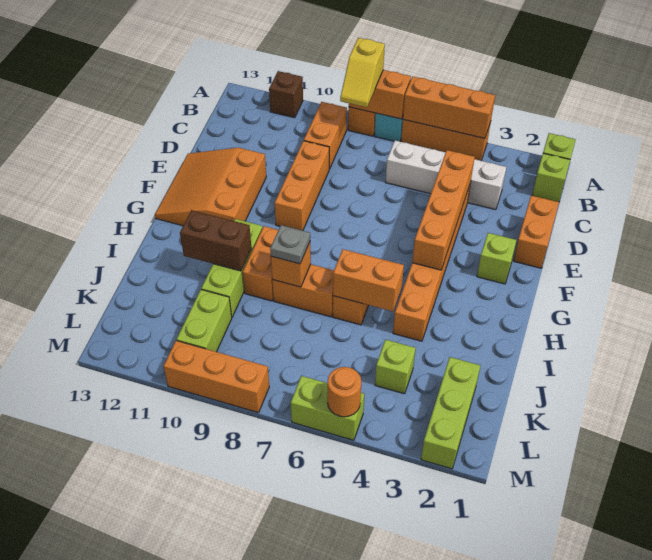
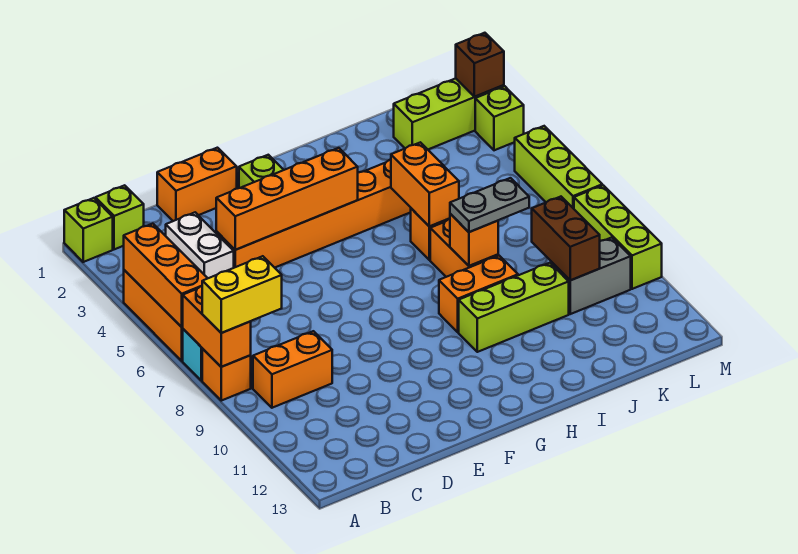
yellow 1x2 slope [340,38,385,107] -> yellow 1x2 brick [202,256,282,333]
brown 1x1 brick [269,71,303,118] -> brown 1x1 brick moved to [456,33,504,97]
white 1x4 brick [385,141,506,210] -> white 1x2 brick [166,212,234,278]
orange 1x3 brick [274,141,329,231] -> none
orange 3x3 slope [155,148,266,226] -> none
grey 1x1 plate [270,225,310,264] -> grey 1x2 plate [450,178,529,232]
brown 1x2 brick [180,210,252,271] -> brown 1x2 brick moved to [532,197,600,280]
lime 1x1 brick [375,340,416,394] -> lime 1x1 brick moved to [475,86,524,150]
lime 1x2 brick [176,290,232,352] -> grey 1x2 brick [551,238,631,314]
lime 1x2 brick [291,376,364,440] -> lime 1x3 brick [515,126,602,209]
orange 1x1 round brick [328,367,361,417] -> none
orange 1x3 brick [164,341,269,413] -> lime 1x3 brick [574,185,662,289]

